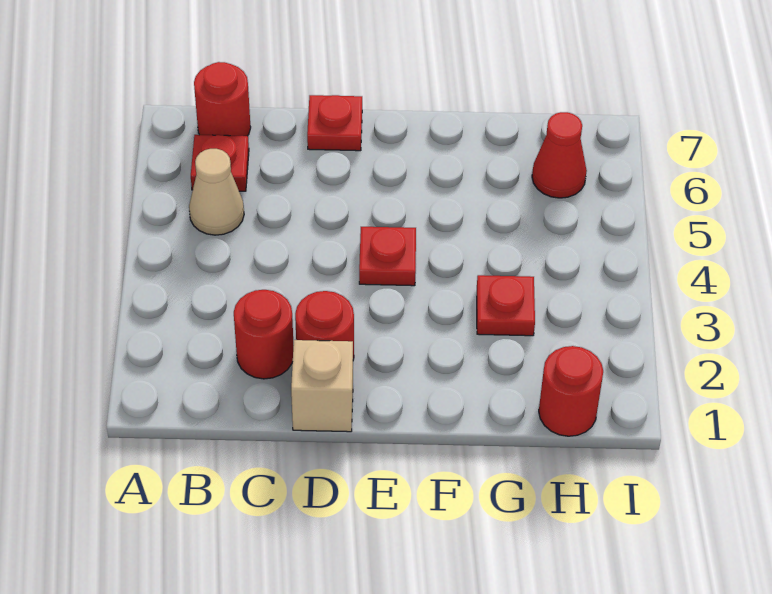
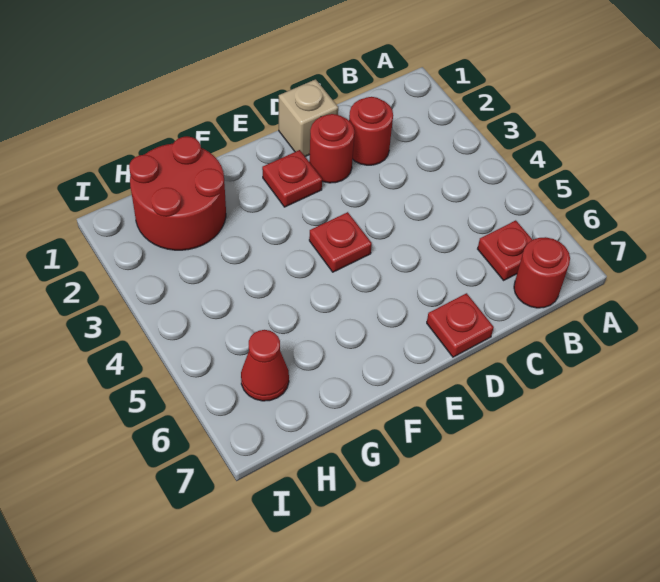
tan 1x1 cone [189,149,244,235] -> none
red 1x1 plate [477,275,535,336] -> red 1x1 plate moved to [262,150,322,207]
red 1x1 round brick [539,346,603,436] -> red 2x2 round brick [129,136,226,250]

